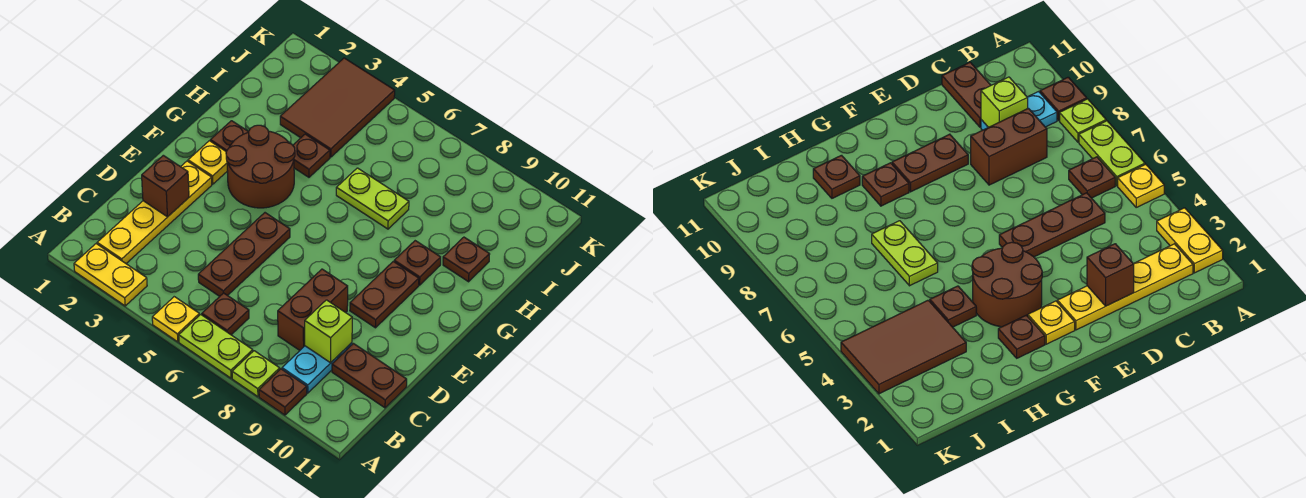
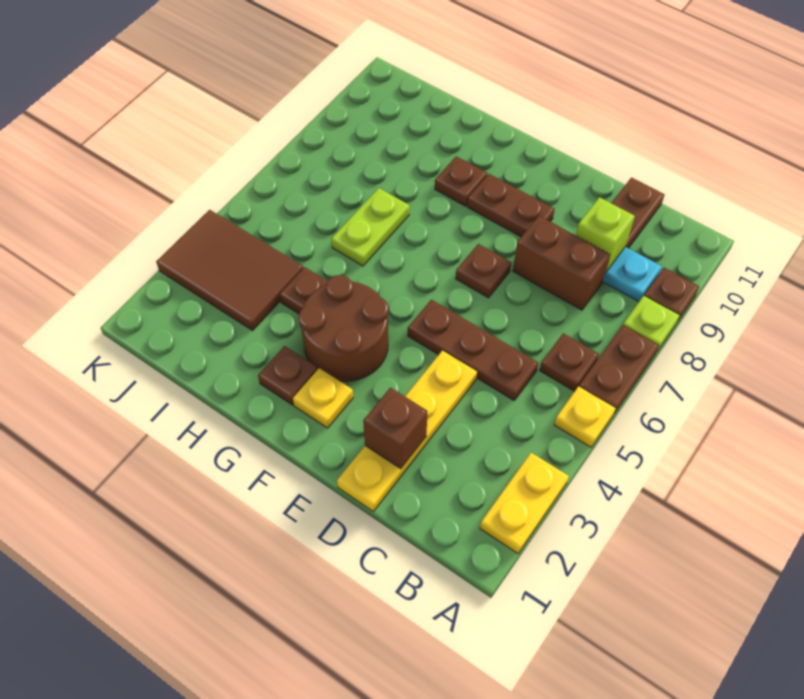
lime 1x2 plate [179,314,253,378] -> brown 1x2 plate [579,325,659,414]
yellow 1x4 plate [97,161,212,263] -> yellow 1x4 plate turned to [337,351,477,511]
brown 1x1 plate [443,237,490,282] -> brown 1x1 plate moved to [456,244,511,298]

